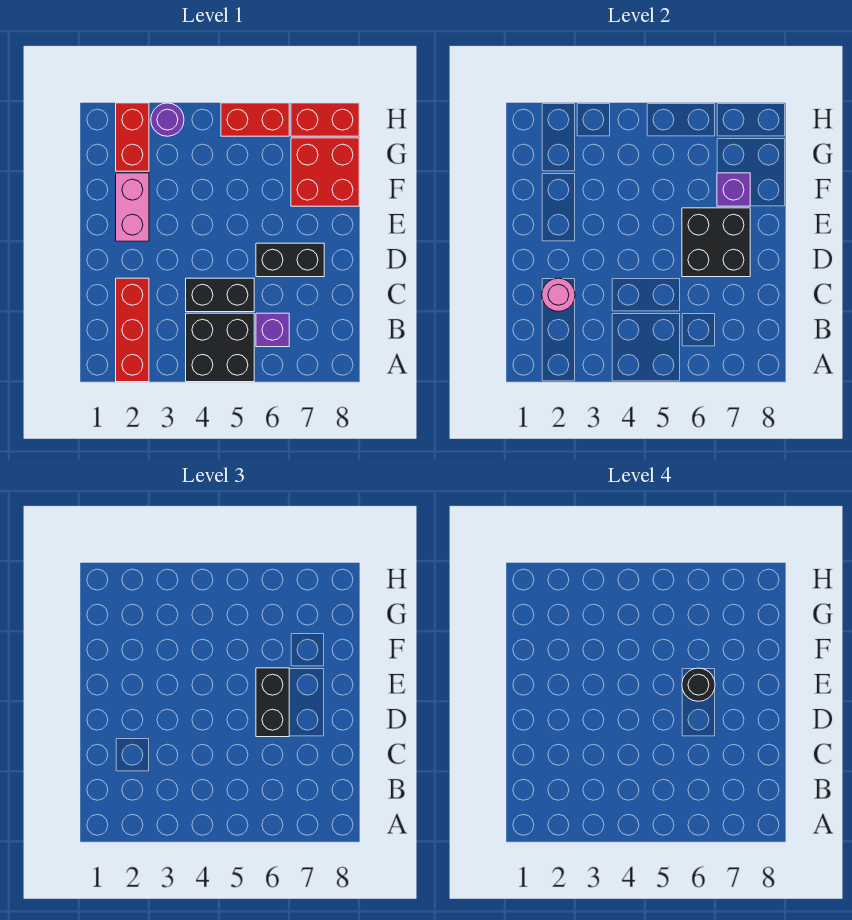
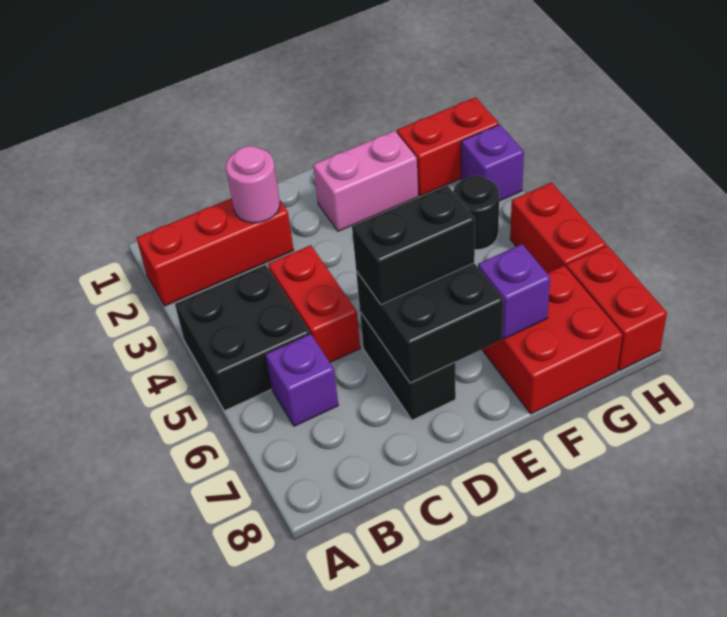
black 1x2 brick [186,278,254,312] -> red 1x2 brick [268,245,360,362]
black 1x1 round brick [682,668,715,701] -> black 1x1 round brick moved to [453,176,499,250]
purple 1x1 round brick [151,103,184,136] -> purple 1x1 brick [461,125,524,201]

